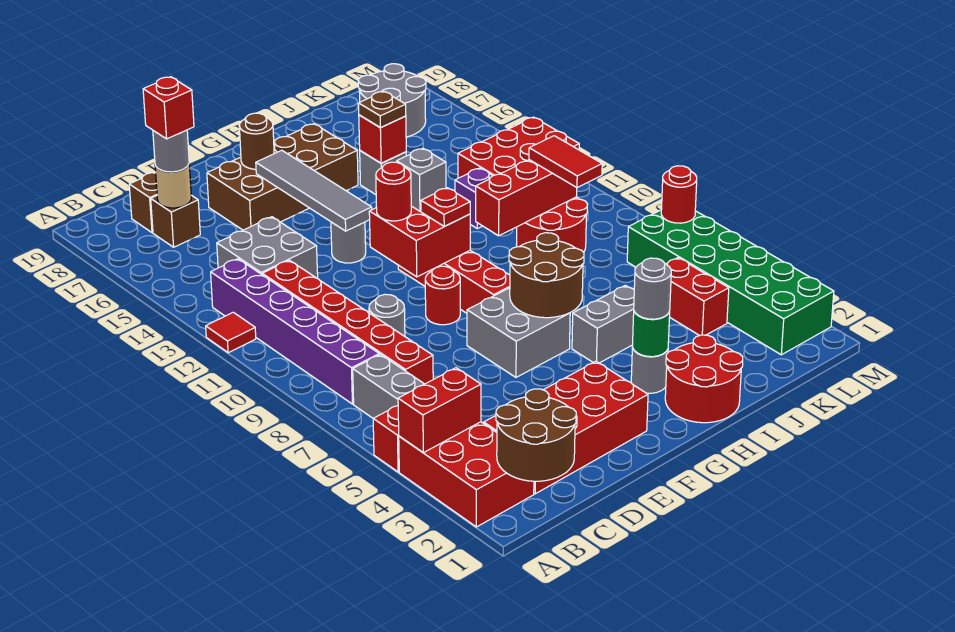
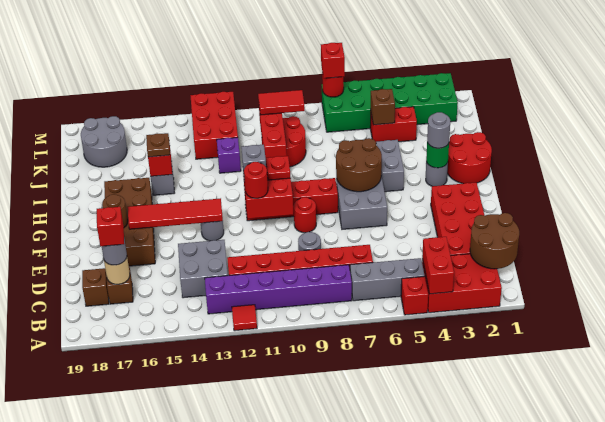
grey 1x4 tile [256,150,372,231] -> red 1x4 tile [128,198,223,229]
none -> brown 1x1 brick [371,89,395,125]
none -> red 1x1 brick [321,43,345,78]

